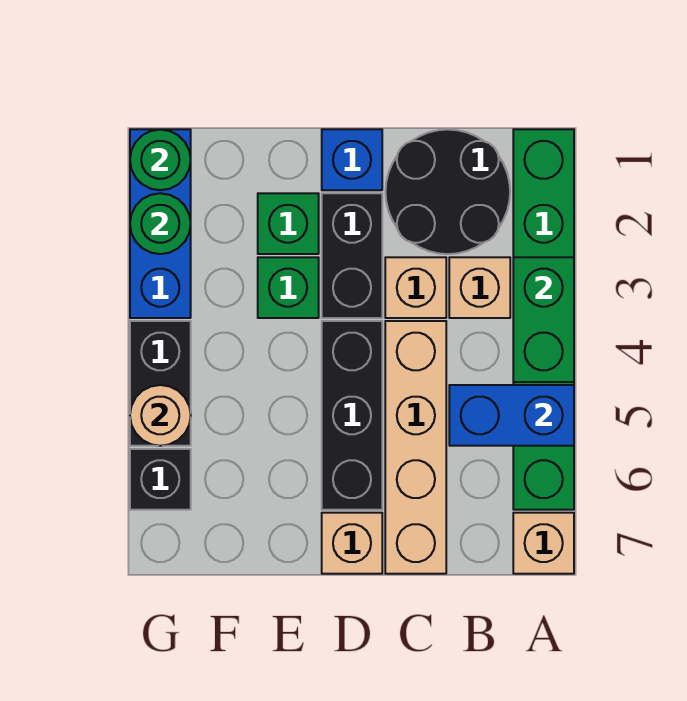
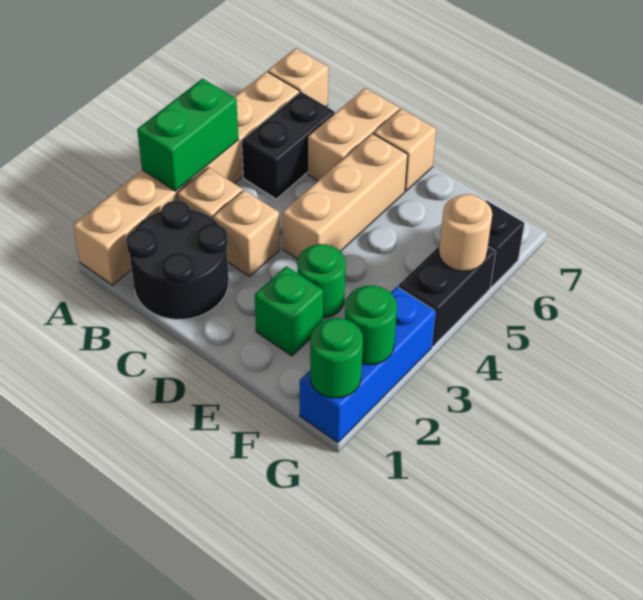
green 1x6 brick [513,129,574,510] -> tan 1x6 brick [73,72,299,285]
blue 1x2 brick [449,385,574,446] -> none
tan 1x4 brick [385,321,446,574] -> tan 1x2 brick [308,88,399,181]
blue 1x1 brick [322,129,382,190] -> none
black 1x2 brick [322,193,382,318] -> black 1x2 brick moved to [242,92,335,199]
black 1x3 brick [322,321,382,510] -> tan 1x3 brick [282,134,408,259]
green 1x1 brick [258,257,319,318] -> green 1x1 round brick [298,244,346,318]

